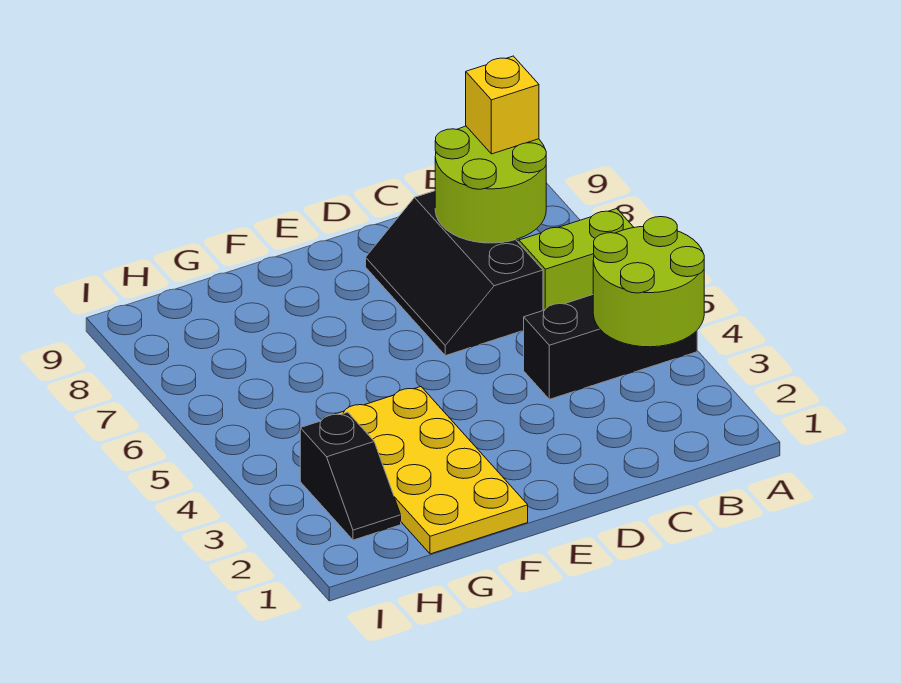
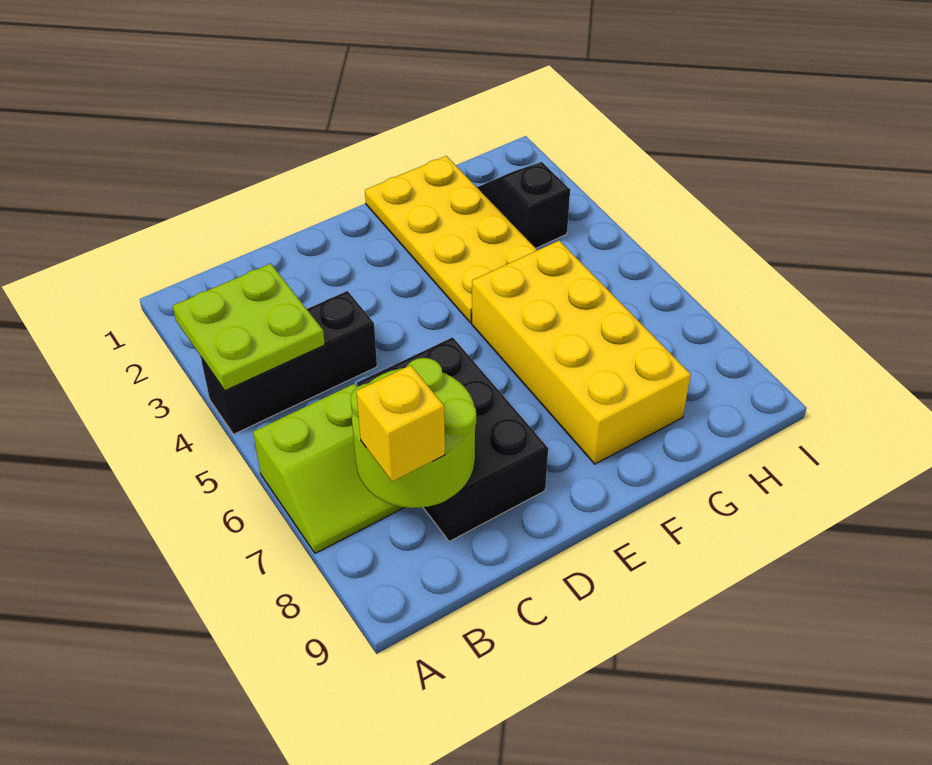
lime 2x2 round brick [593,217,704,347] -> lime 2x2 plate [173,264,325,390]
black 2x3 slope [366,191,543,356] -> black 2x3 brick [357,337,548,541]
none -> yellow 2x4 brick [472,241,691,464]

